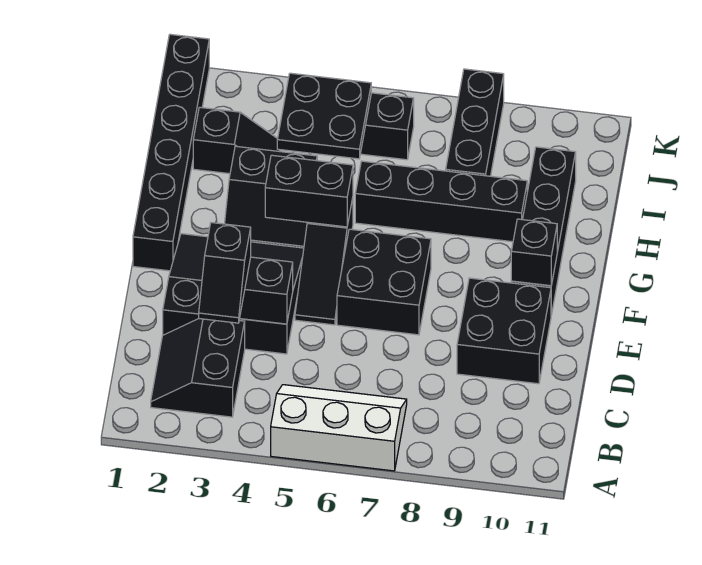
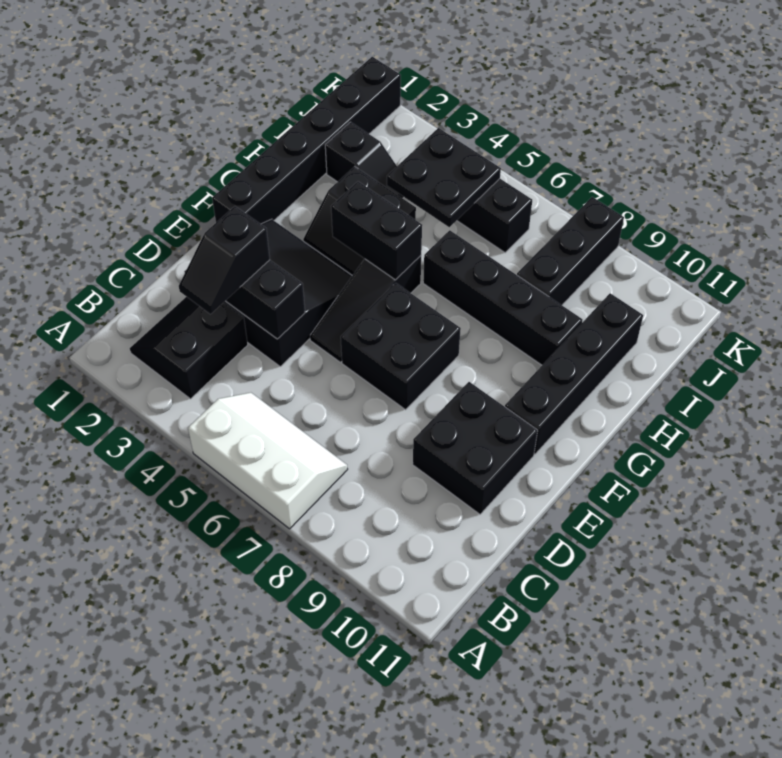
black 1x1 brick [511,219,557,286] -> none

